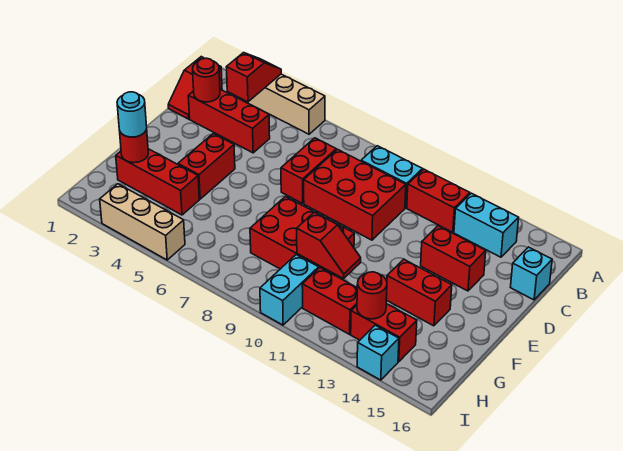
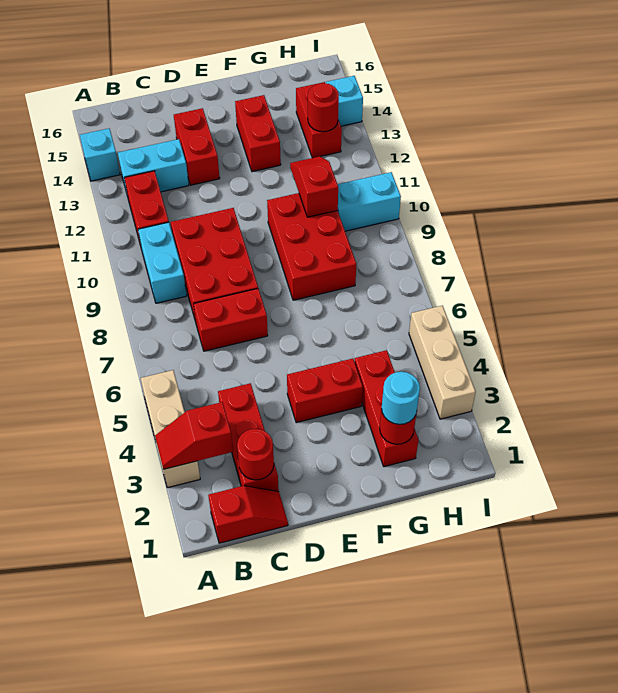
cyan 1x2 brick [454,193,519,257] -> cyan 1x2 brick turned to [118,139,189,196]
cyan 1x1 brick [510,247,552,300] -> cyan 1x1 brick moved to [80,129,120,181]
red 1x2 brick [302,268,357,334] -> none

